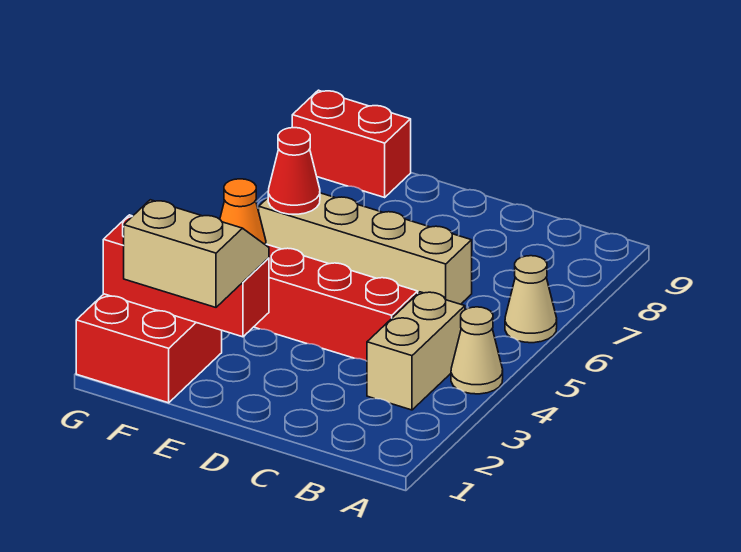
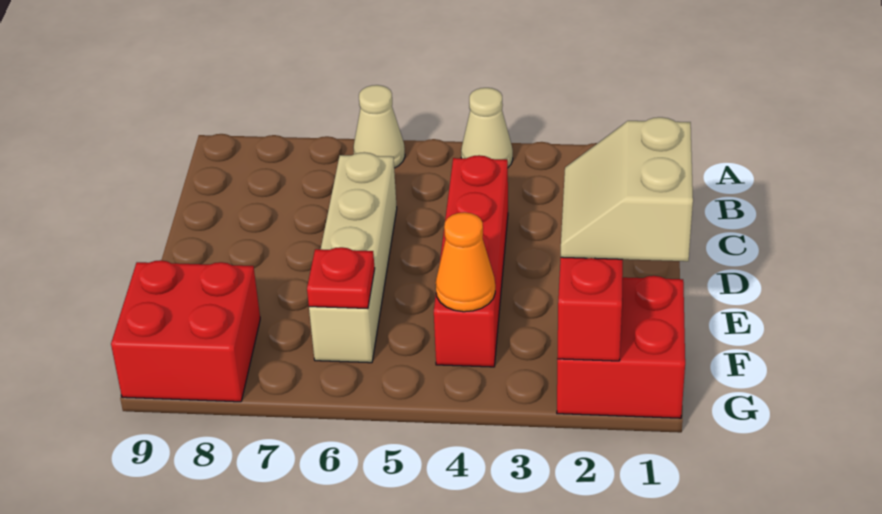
tan 1x2 brick [367,292,465,410] -> none
red 1x1 cone [268,128,320,214] -> red 1x1 plate [307,247,375,309]
red 1x2 brick [292,90,411,197] -> red 2x2 brick [111,260,260,402]

